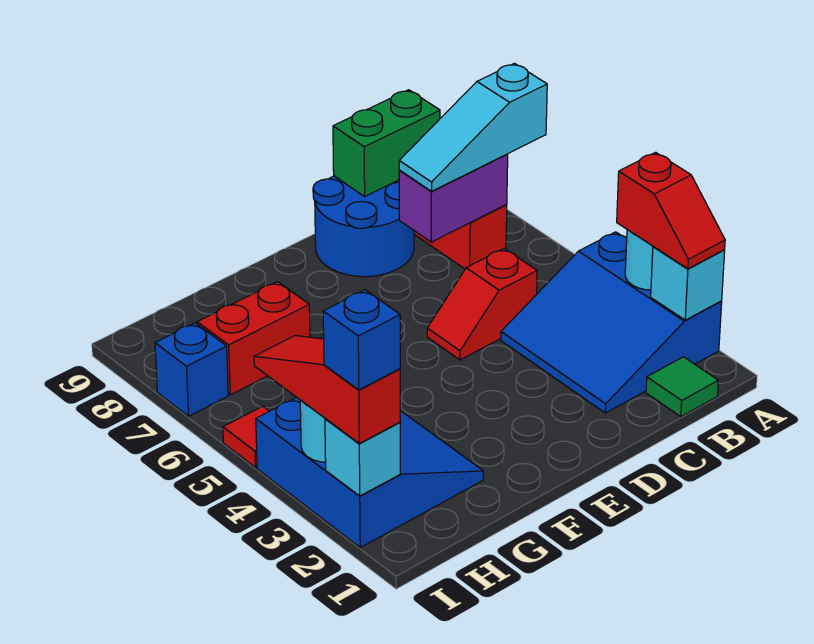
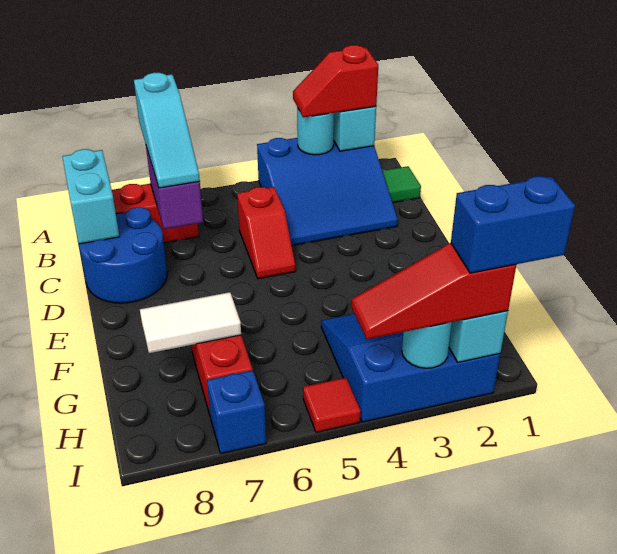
red 1x2 slope [617,152,725,269] -> red 1x2 slope turned to [293,45,378,118]
green 1x2 brick [333,90,440,196] -> cyan 1x2 brick [62,149,119,244]
none -> white 1x2 tile [140,292,241,353]
blue 1x1 brick [323,290,400,390] -> blue 1x2 brick [451,176,575,273]

